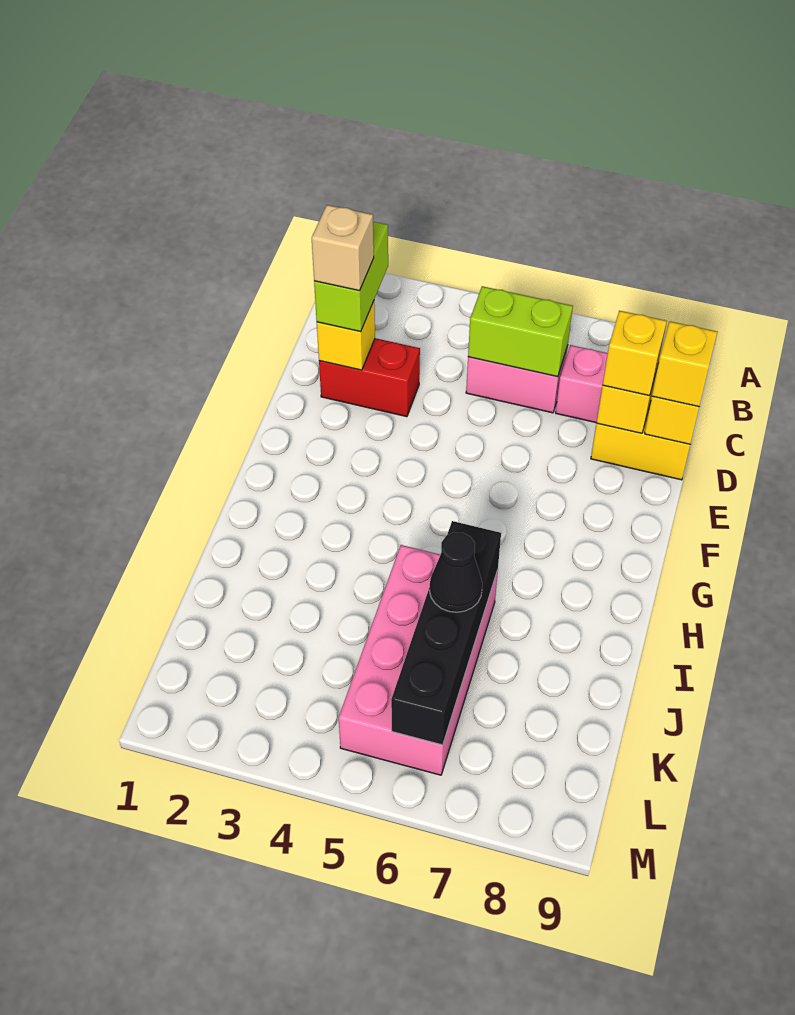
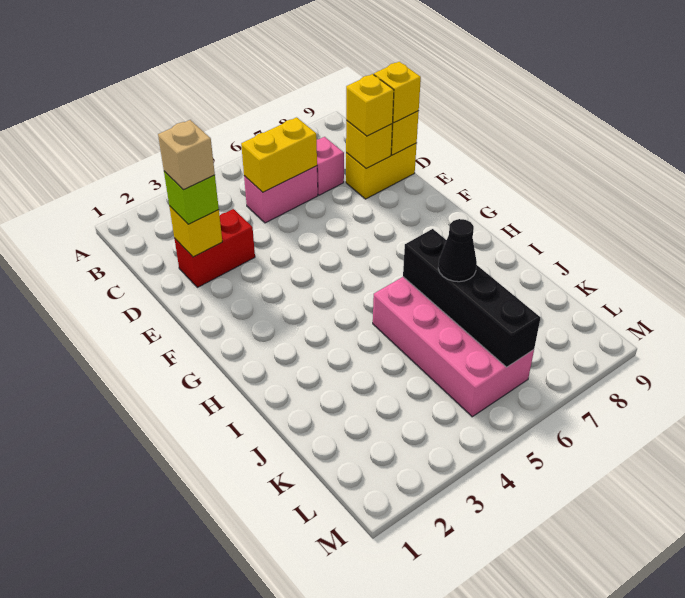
lime 1x2 brick [314,222,388,331] -> lime 1x1 brick [164,171,219,224]
lime 1x2 brick [468,286,573,377] -> yellow 1x2 brick [241,117,317,192]

